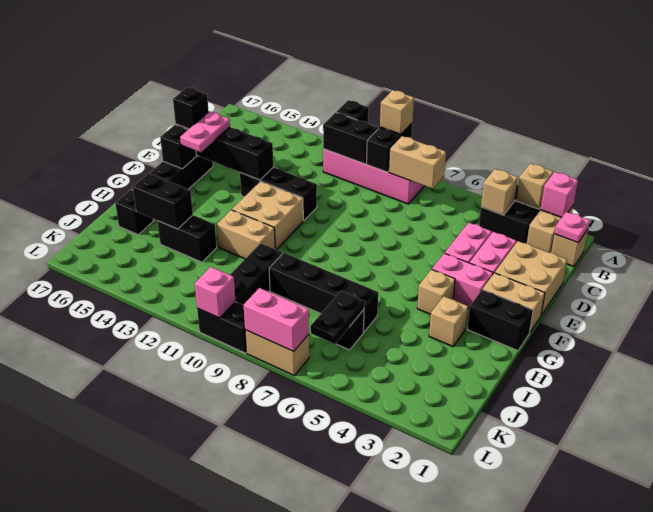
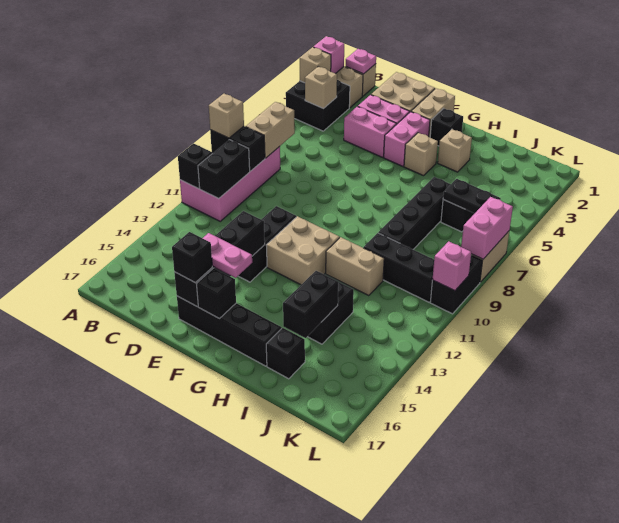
black 1x2 brick [467,289,533,351] -> black 1x1 brick [430,108,463,146]
tan 1x2 brick [217,210,275,259] -> tan 1x2 brick turned to [326,237,384,296]

